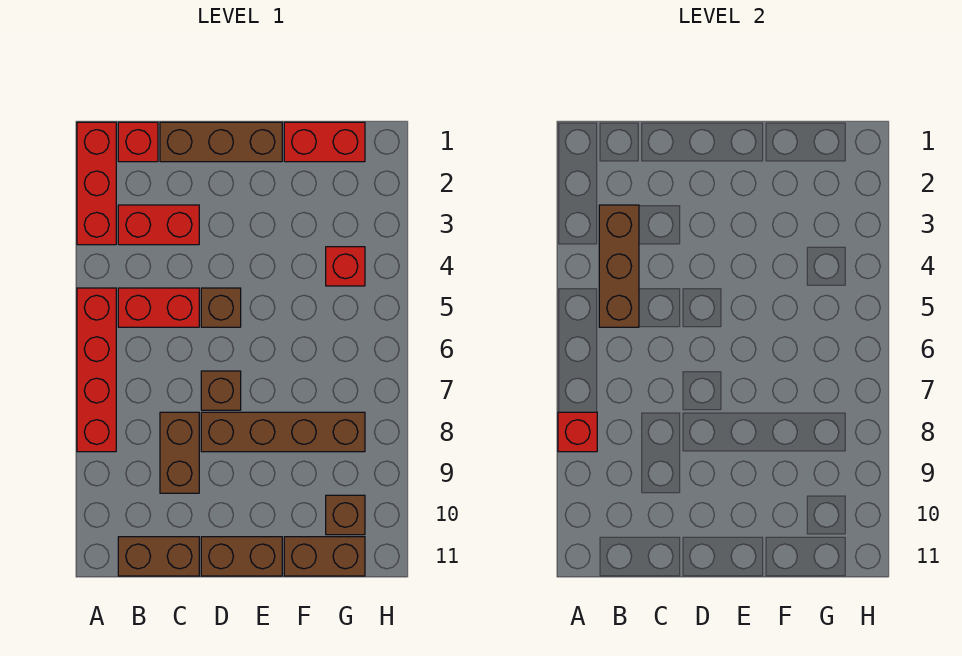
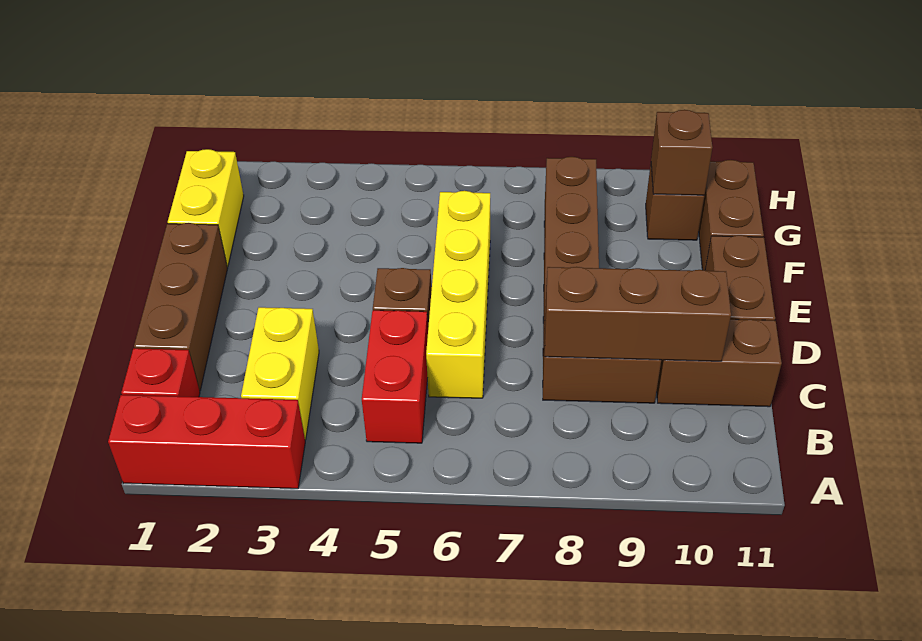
red 1x4 brick [77,288,116,452] -> none
red 1x1 brick [558,412,597,452] -> none
red 1x2 brick [118,205,199,245] -> yellow 1x2 brick [241,307,319,440]
brown 1x3 brick [599,205,639,327] -> brown 1x3 brick moved to [545,267,731,361]
brown 1x2 brick [118,537,199,576] -> brown 1x2 brick turned to [657,319,782,407]
none -> yellow 1x4 brick [426,191,490,398]
brown 1x1 brick [201,371,241,410] -> brown 1x1 brick moved to [651,110,712,195]
red 1x2 brick [284,122,365,162] -> yellow 1x2 brick [168,149,244,267]
red 1x1 brick [326,247,365,286] -> none

